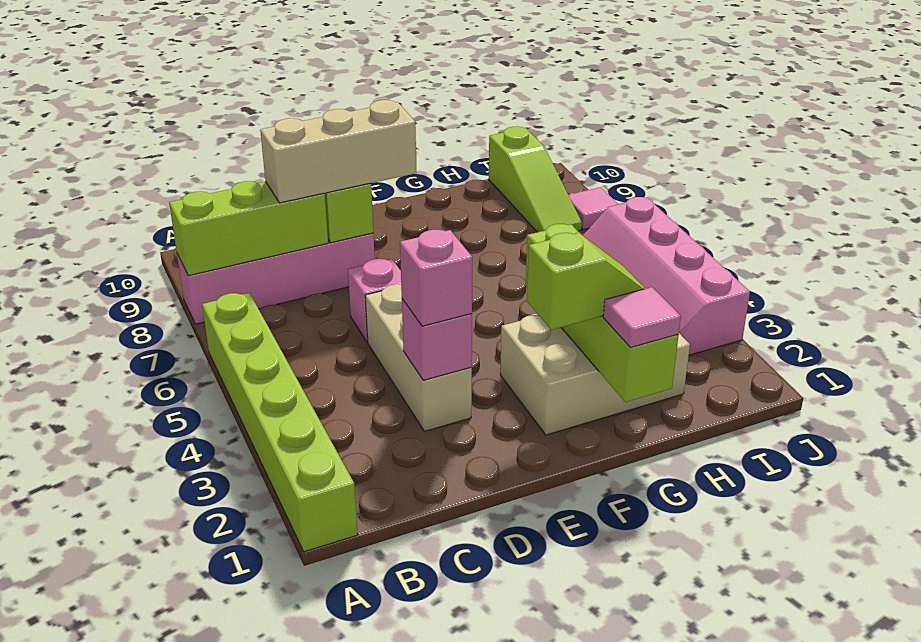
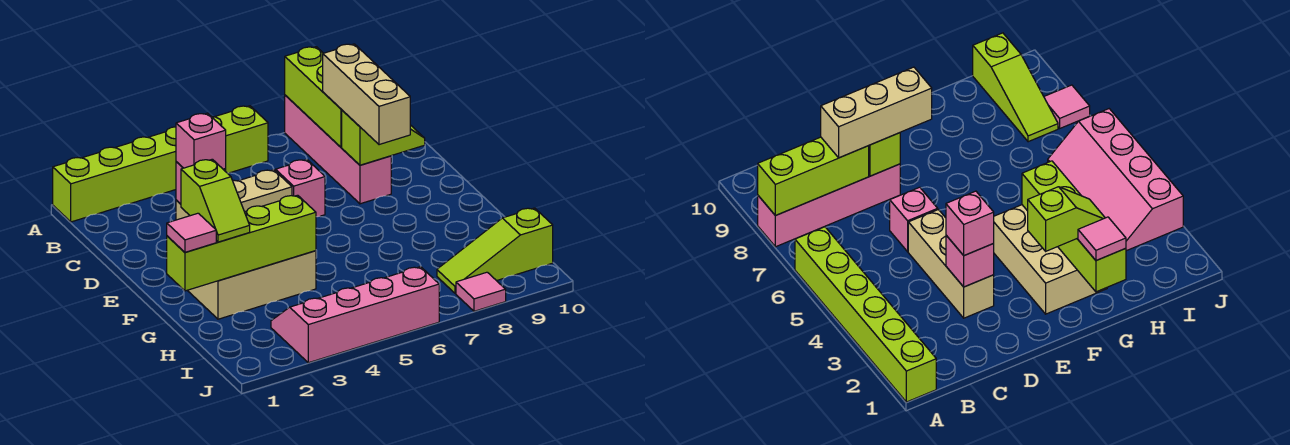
tan 2x3 brick [500,315,690,435] -> tan 2x3 brick turned to [187,251,316,319]

